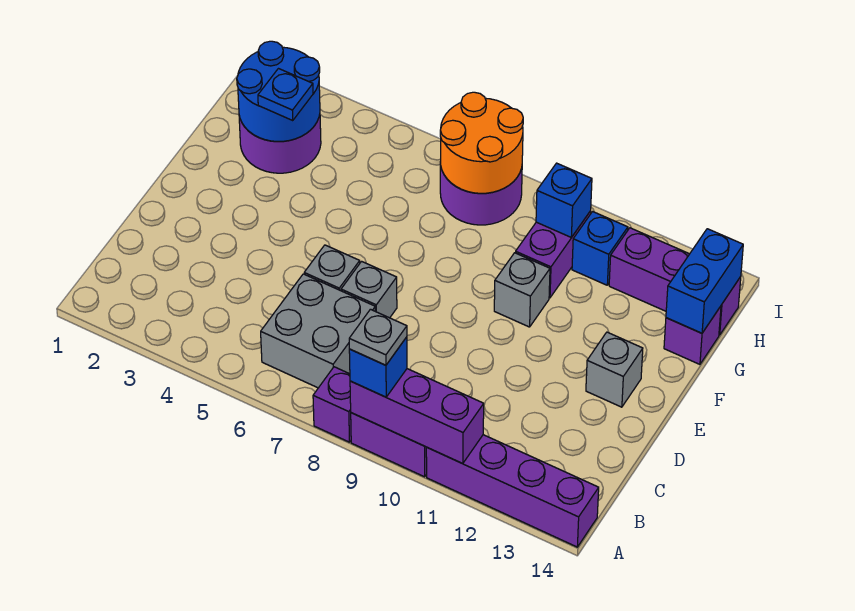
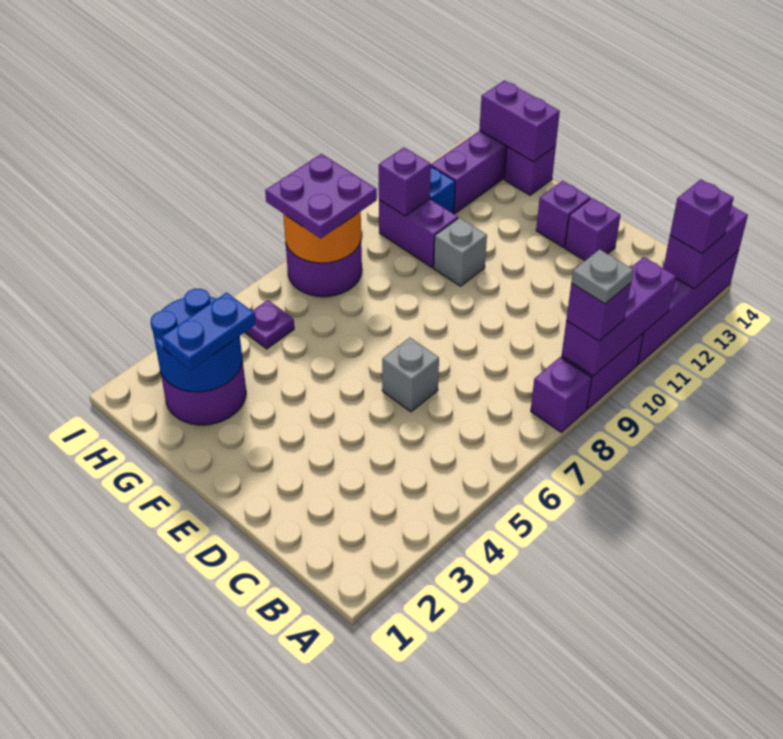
blue 1x1 brick [349,337,407,397] -> purple 1x1 brick [566,283,631,341]
none -> purple 1x2 brick [663,205,748,289]
none -> purple 1x1 brick [670,179,734,253]
grey 2x2 brick [261,274,375,388] -> none
grey 1x1 brick [341,261,397,318] -> none
none -> purple 1x1 brick [565,198,621,261]
grey 1x1 brick [586,332,643,407] -> purple 1x1 brick [536,181,590,247]
blue 1x1 plate [258,69,313,120] -> blue 1x2 plate [161,293,256,370]
blue 1x2 brick [666,229,743,333] -> purple 1x2 brick [480,80,560,162]
none -> purple 1x1 plate [245,300,294,349]
none -> purple 2x2 plate [265,154,377,238]
blue 1x1 brick [536,163,592,237] -> purple 1x1 brick [379,148,431,216]

